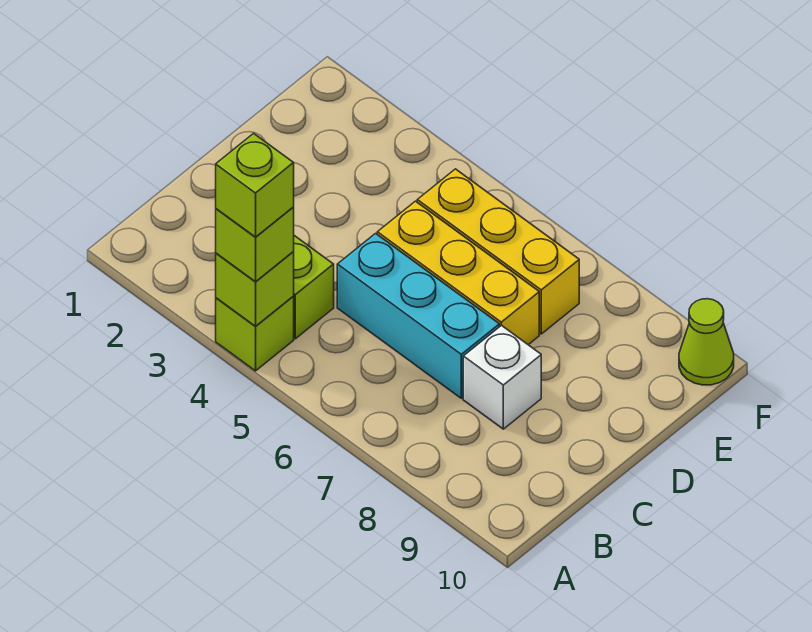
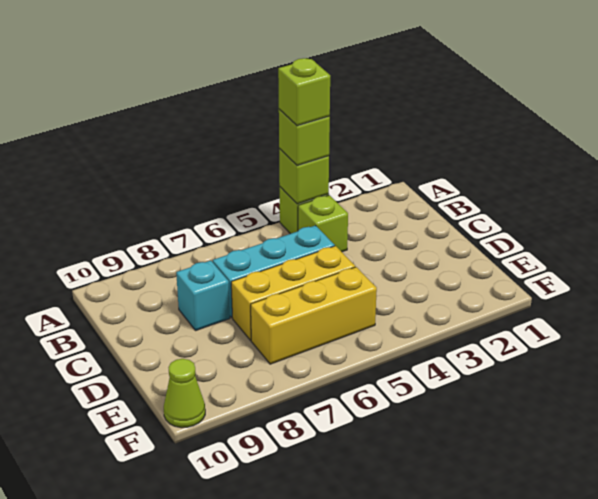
white 1x1 brick [463,325,541,429] -> cyan 1x1 brick [176,261,230,330]

